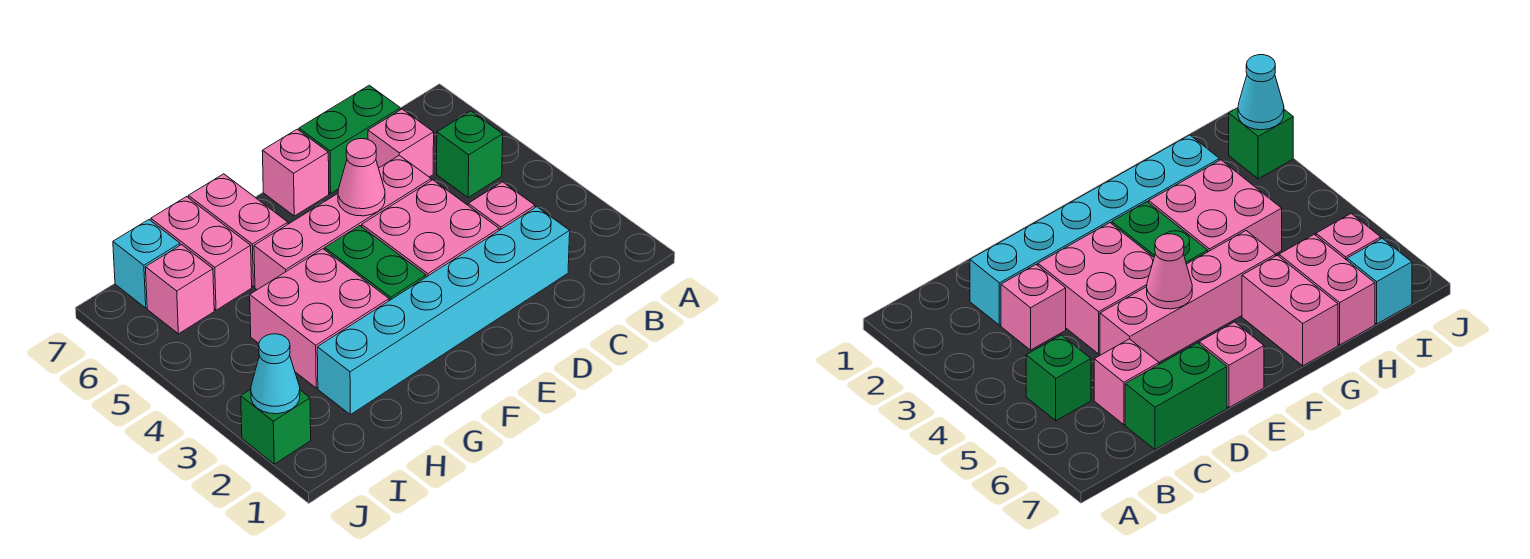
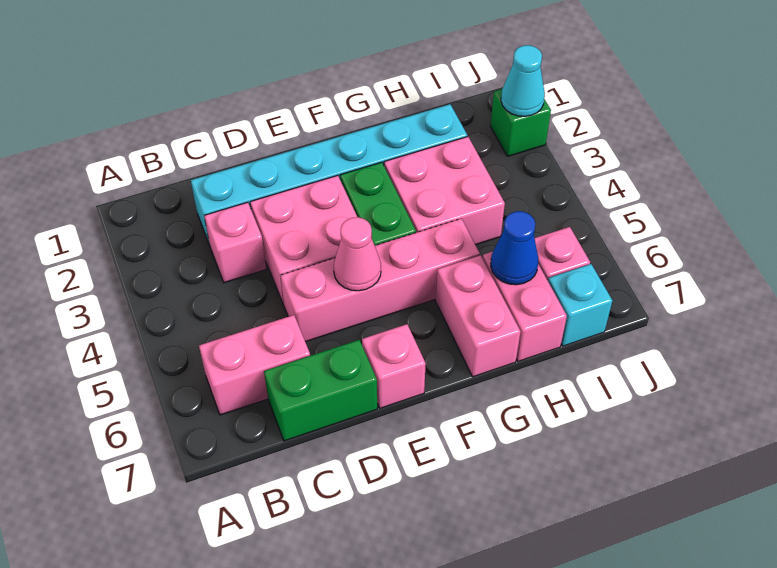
green 1x1 brick [437,111,503,198] -> none
pink 1x1 brick [368,109,434,177] -> pink 1x2 brick [199,315,310,415]
none -> blue 1x1 cone [491,211,538,285]

